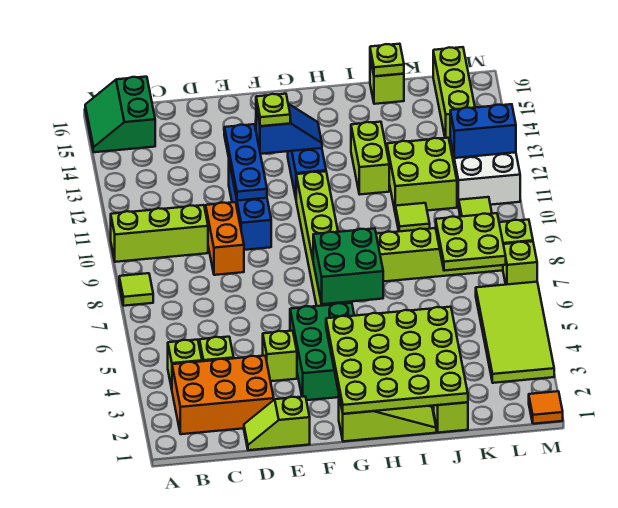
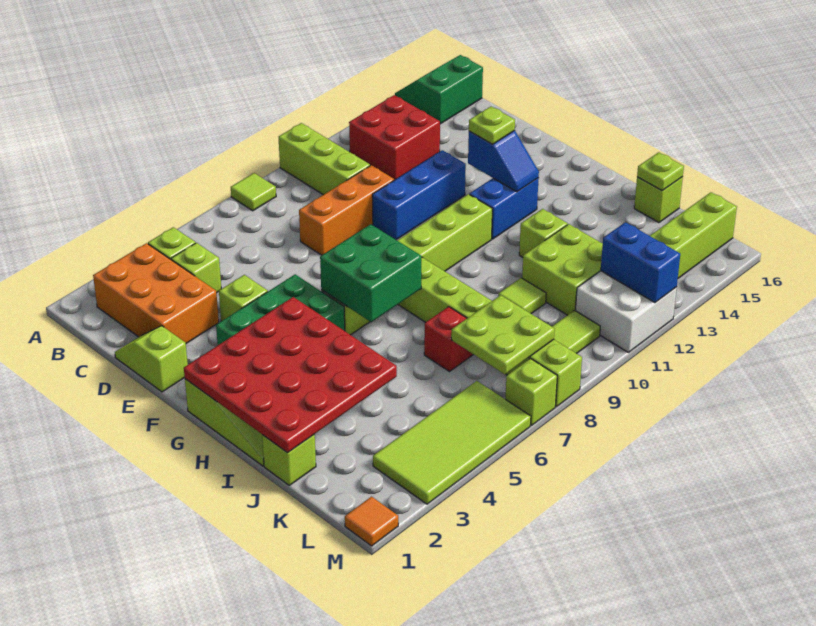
none -> red 2x2 brick [349,95,440,180]
orange 1x2 brick [206,202,244,275] -> orange 1x3 brick [299,165,394,255]
blue 1x3 plate [224,124,267,201] -> none
lime 4x4 plate [326,307,468,414] -> red 4x4 plate [184,297,397,453]
lime 1x2 brick [351,122,389,194] -> lime 1x1 brick [519,209,568,257]
none -> red 1x1 brick [424,307,473,372]

